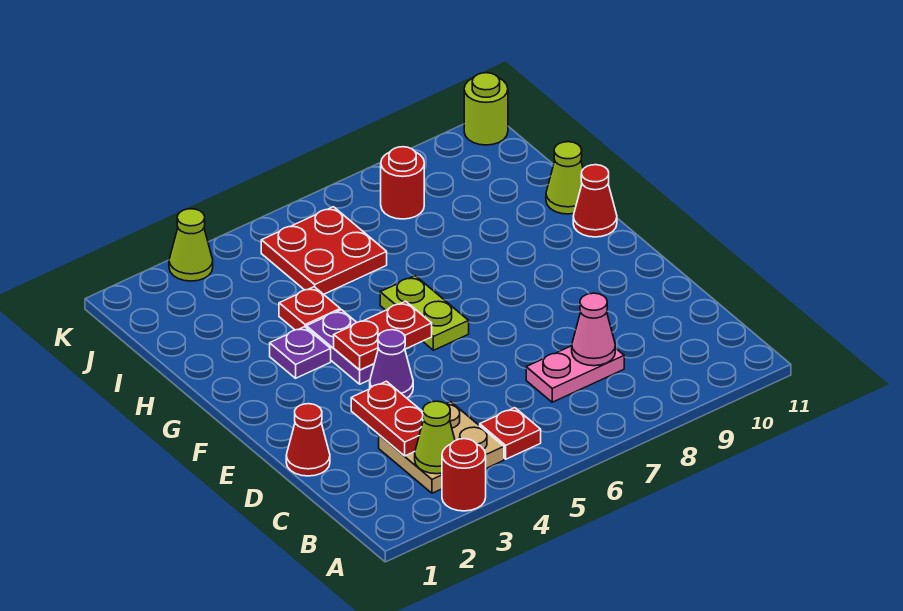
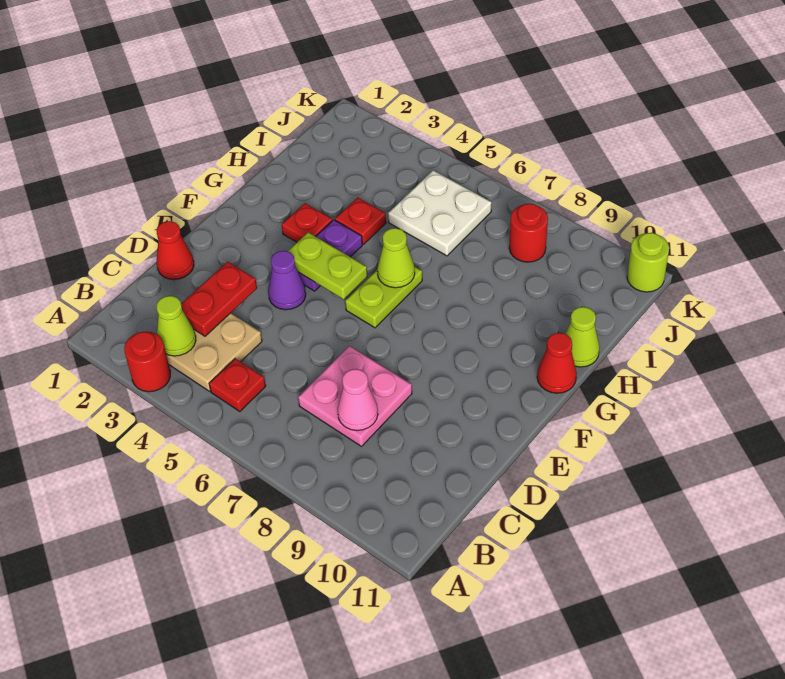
pink 1x2 plate [526,346,624,402] -> pink 2x2 plate [298,346,412,446]
red 1x2 plate [334,301,432,370] -> lime 1x2 plate [288,232,367,299]
purple 1x1 plate [270,327,331,378] -> red 1x1 plate [282,203,333,242]
red 2x2 plate [261,207,387,294] -> white 2x2 plate [388,170,492,256]
lime 1x1 cone [169,209,213,281] -> lime 1x1 cone moved to [377,228,415,288]

